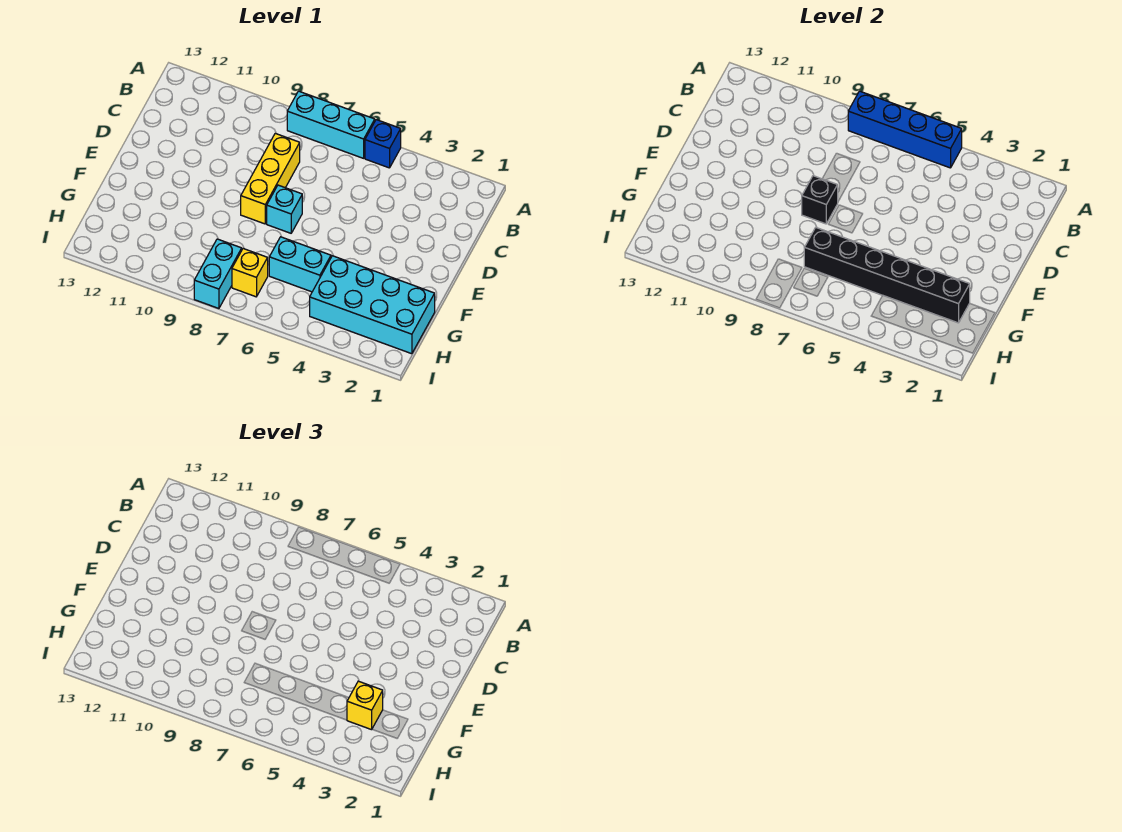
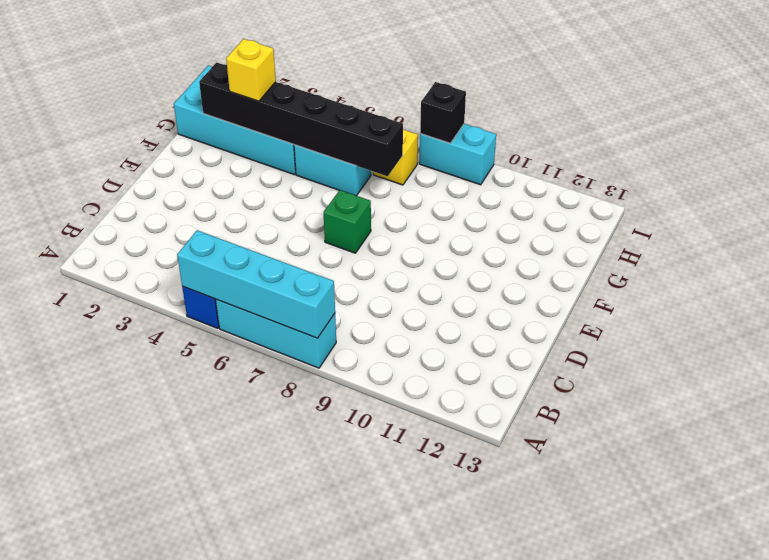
blue 1x4 brick [848,91,962,168] -> cyan 1x4 brick [177,230,335,338]
yellow 1x3 brick [241,133,300,224] -> none
cyan 1x1 brick [267,185,302,233] -> green 1x1 brick [324,190,371,253]
black 1x1 brick [802,176,838,224] -> black 1x1 brick moved to [420,82,466,143]
cyan 1x2 brick [194,239,242,308] -> cyan 1x2 brick turned to [419,124,496,185]

